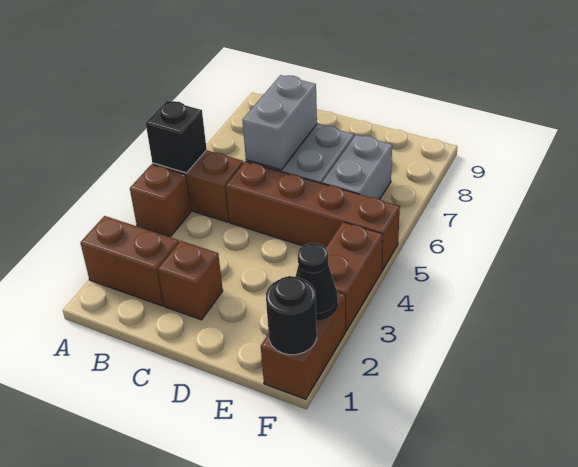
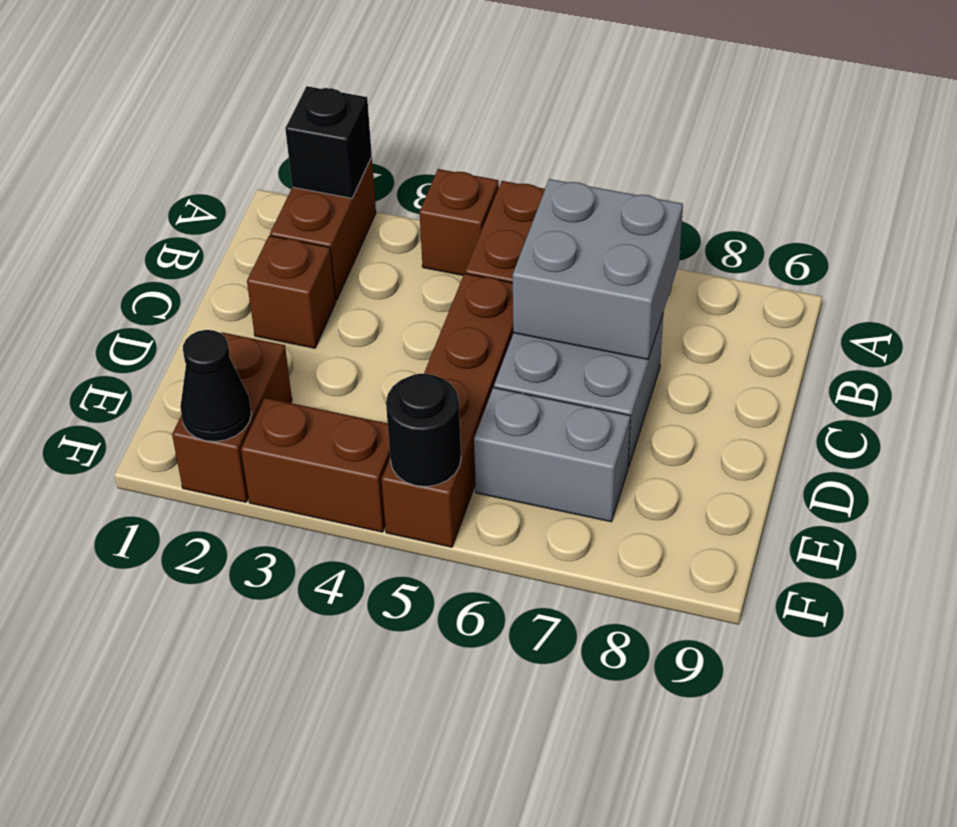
black 1x1 brick [146,101,207,173] -> black 1x1 brick moved to [285,86,372,198]
grey 1x2 brick [242,75,317,170] -> grey 2x2 brick [513,179,683,359]
brown 1x2 brick [261,292,345,399] -> brown 1x2 brick turned to [172,332,292,502]
black 1x1 round brick [266,276,317,355] -> black 1x1 round brick moved to [386,374,461,487]

